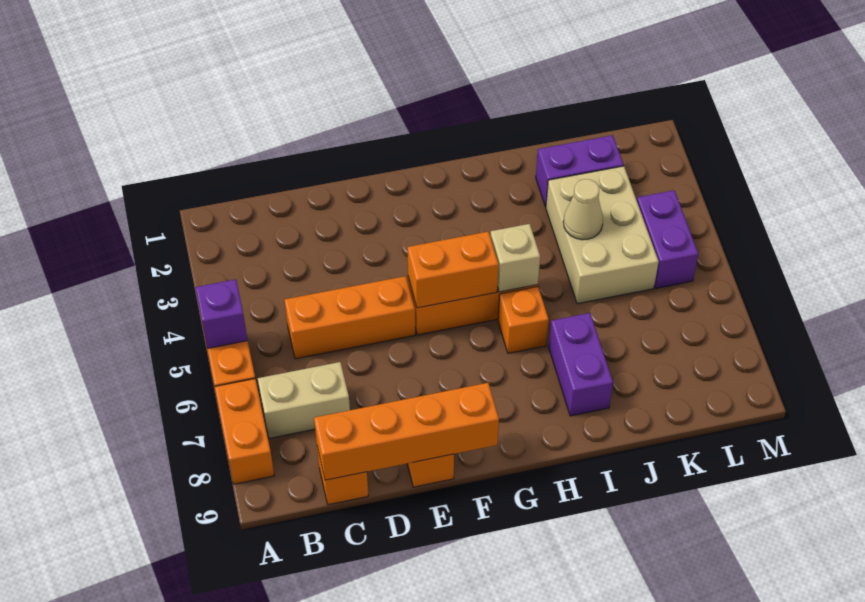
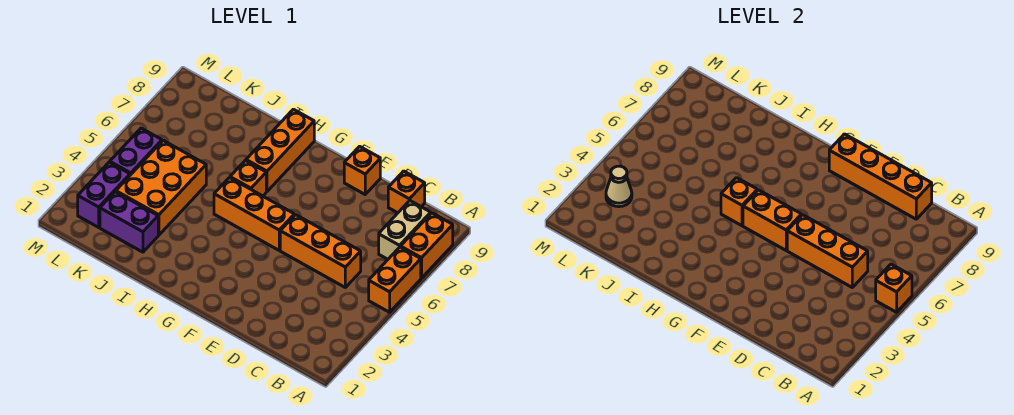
purple 1x1 brick [195,279,248,348] -> orange 1x1 brick [876,264,912,312]
tan 1x2 brick [258,362,350,438] -> tan 1x2 brick turned to [379,201,431,259]
none -> orange 1x3 brick [787,215,868,287]
tan 1x1 brick [490,224,540,292] -> orange 1x1 brick [721,178,757,226]
none -> orange 1x3 brick [246,109,314,191]
purple 1x2 brick [549,313,613,416] -> purple 1x2 brick moved to [78,162,130,227]
tan 2x3 brick [546,166,659,304] -> orange 2x3 brick [116,141,206,235]
tan 1x1 cone [563,179,603,240] -> tan 1x1 cone moved to [606,166,632,207]

